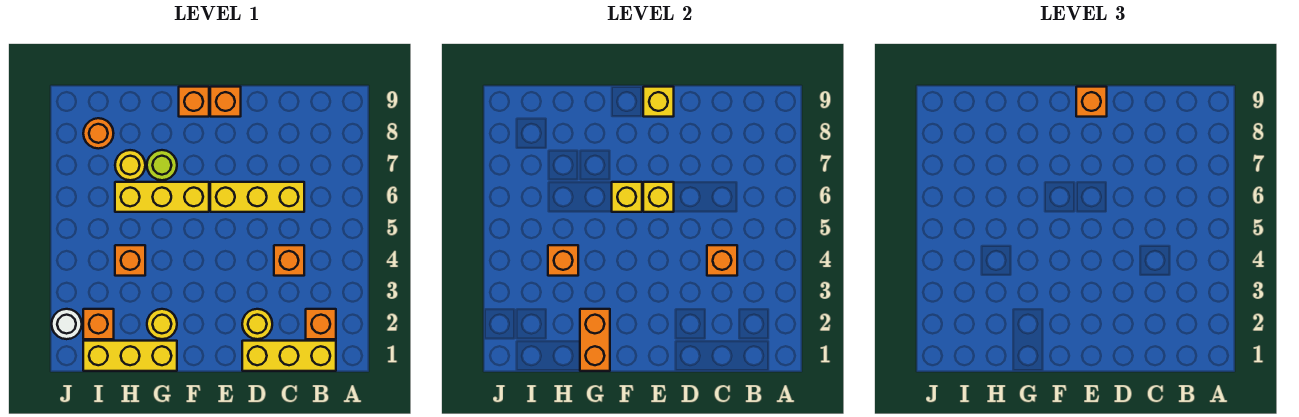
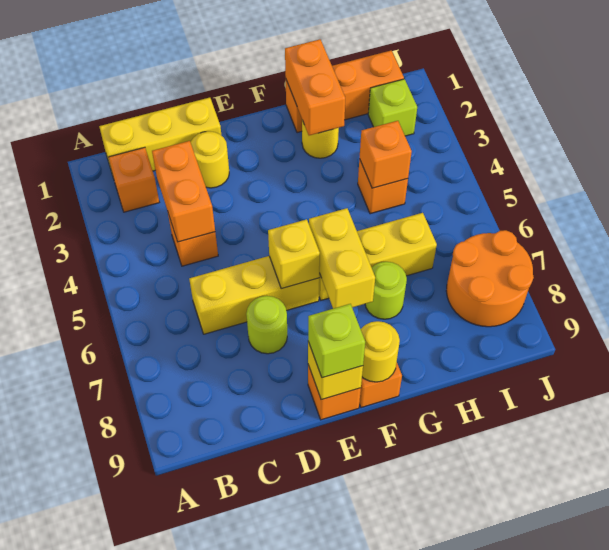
orange 1x1 brick [707,245,737,276] -> orange 1x2 brick [152,141,215,242]
none -> lime 1x1 round brick [246,296,287,354]
orange 1x1 brick [1076,87,1107,117] -> lime 1x1 brick [308,304,365,378]
yellow 1x1 brick [612,182,642,212] -> yellow 1x2 brick [309,208,375,309]
yellow 1x3 brick [83,341,177,371] -> orange 1x3 brick [286,51,404,133]
yellow 1x1 round brick [115,150,145,180] -> yellow 1x1 round brick moved to [361,321,400,382]
orange 1x1 brick [83,309,114,339] -> lime 1x1 brick [368,79,417,136]
orange 1x1 round brick [83,118,114,149] -> orange 2x2 round brick [446,230,534,327]
white 1x1 round brick [52,309,82,339] -> none

